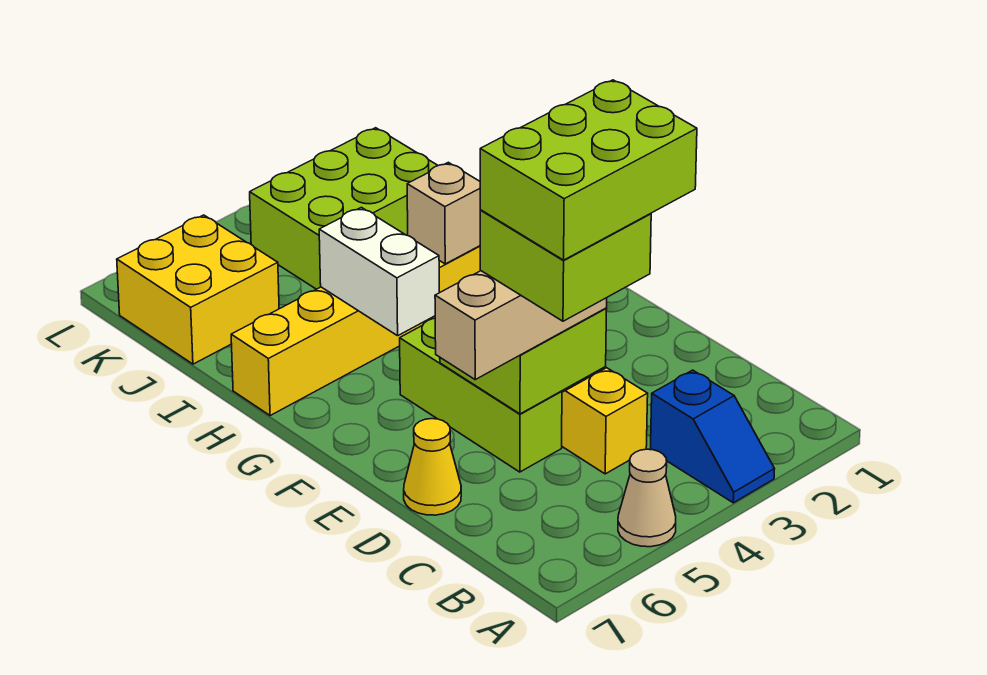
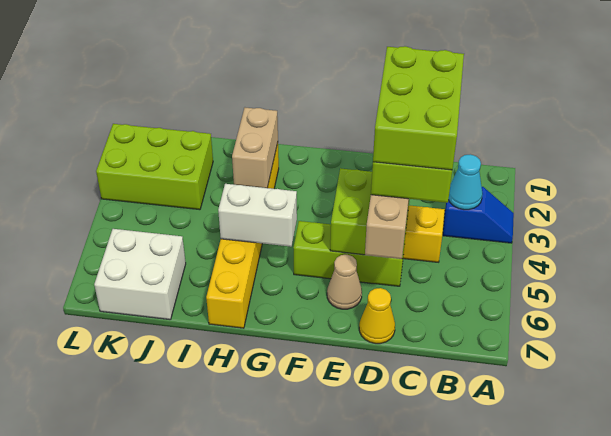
tan 1x1 cone [618,449,676,547] -> tan 1x1 cone moved to [327,255,362,309]
none -> cyan 1x1 cone [448,154,483,210]
tan 1x1 brick [407,162,480,264] -> tan 1x2 brick [232,108,278,188]
lime 2x3 brick [250,128,438,289] -> lime 2x3 brick turned to [96,124,213,210]
yellow 2x2 brick [117,215,279,364] -> white 2x2 brick [94,229,186,320]

